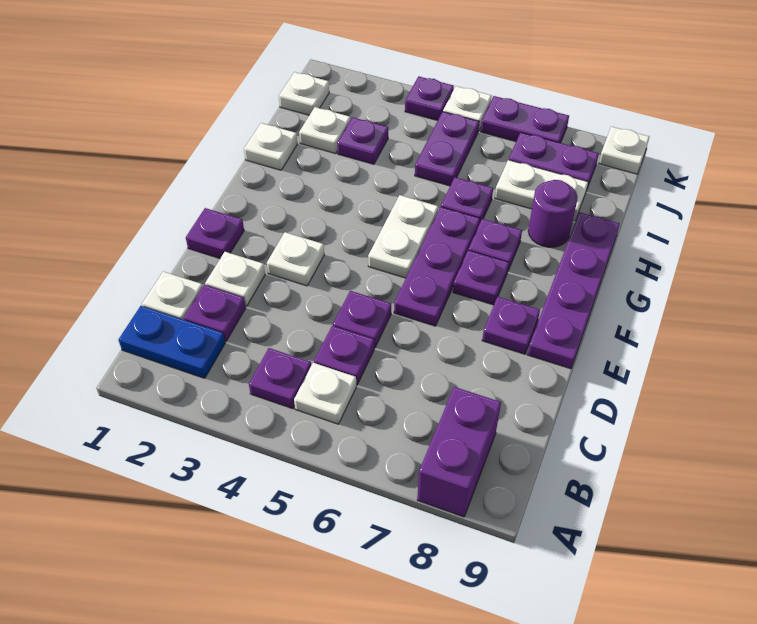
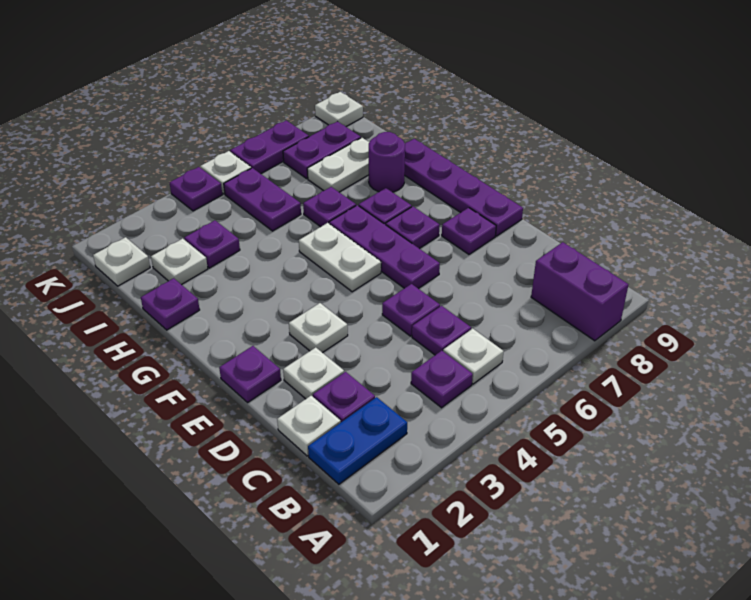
white 1x1 plate [244,123,297,170] -> purple 1x1 plate [141,278,200,330]

